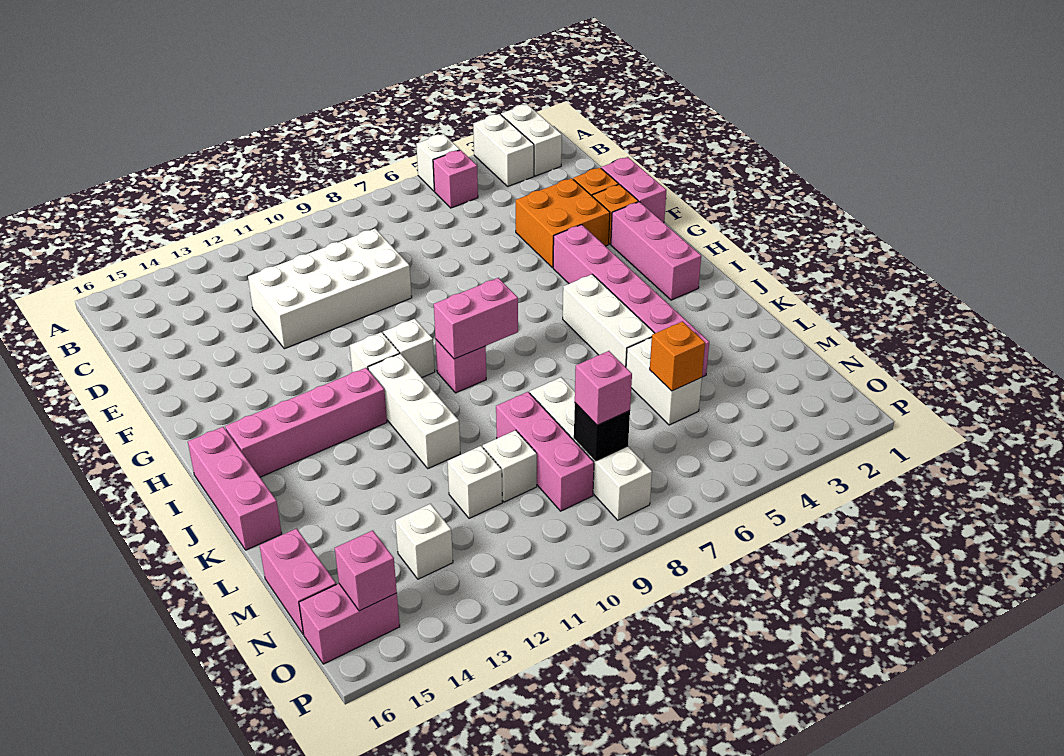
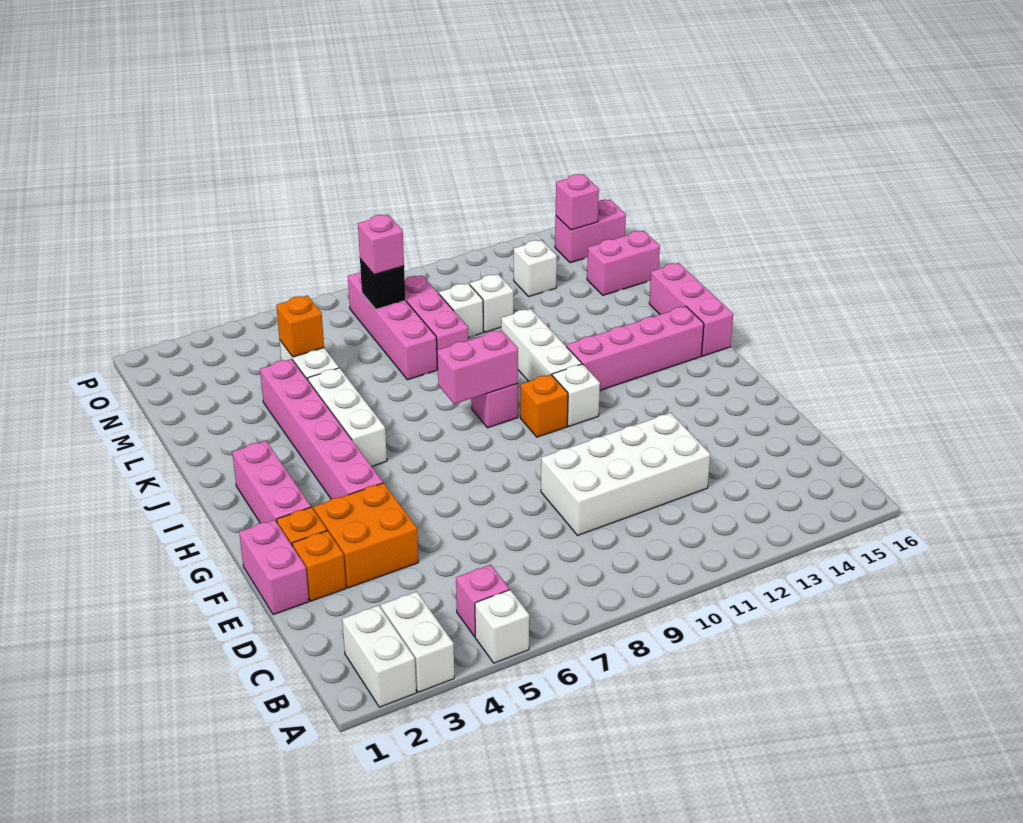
white 1x1 brick [383,319,435,378] -> orange 1x1 brick [520,374,568,437]
white 1x4 brick [530,377,652,520] -> pink 1x4 brick [348,271,437,380]
pink 1x2 brick [260,529,336,634] -> pink 1x2 brick turned to [587,231,660,295]

